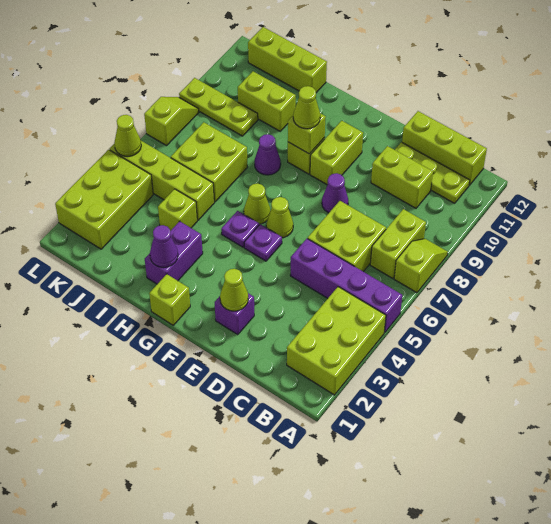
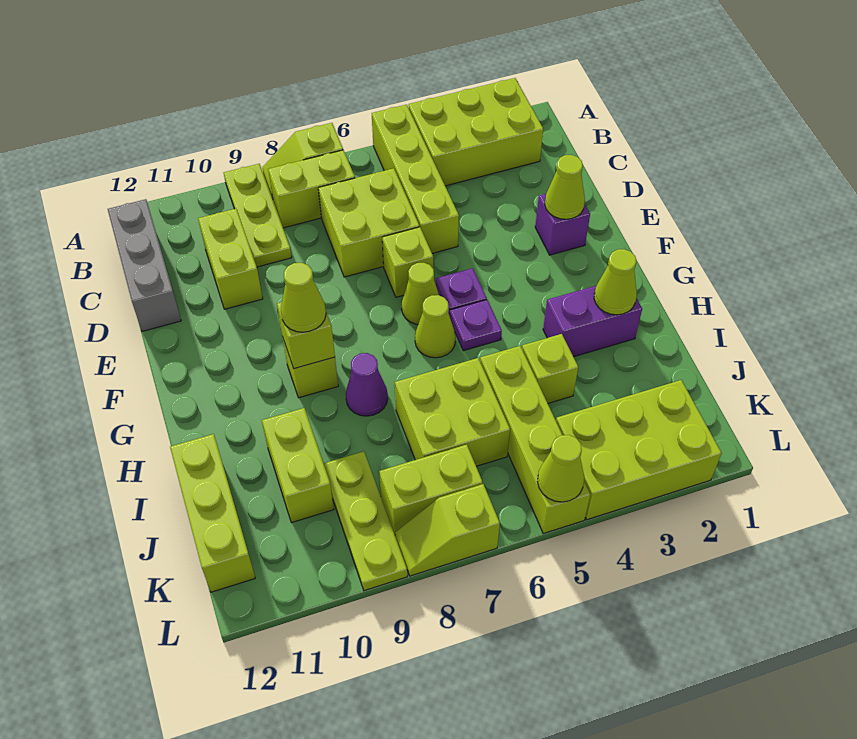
purple 1x4 brick [290,239,402,333] -> lime 1x4 brick [372,105,459,253]
lime 1x3 plate [395,142,470,203] -> lime 1x3 plate moved to [224,164,292,267]
lime 1x3 brick [402,111,487,185] -> grey 1x3 brick [108,199,181,331]
purple 1x1 cone [322,173,348,213] -> none
lime 1x2 brick [310,121,363,185] -> lime 1x2 brick moved to [379,445,483,534]
lime 1x1 brick [149,274,190,325] -> lime 1x1 brick moved to [382,227,433,297]
purple 1x1 cone [150,225,178,267] -> lime 1x1 cone [594,249,637,315]

